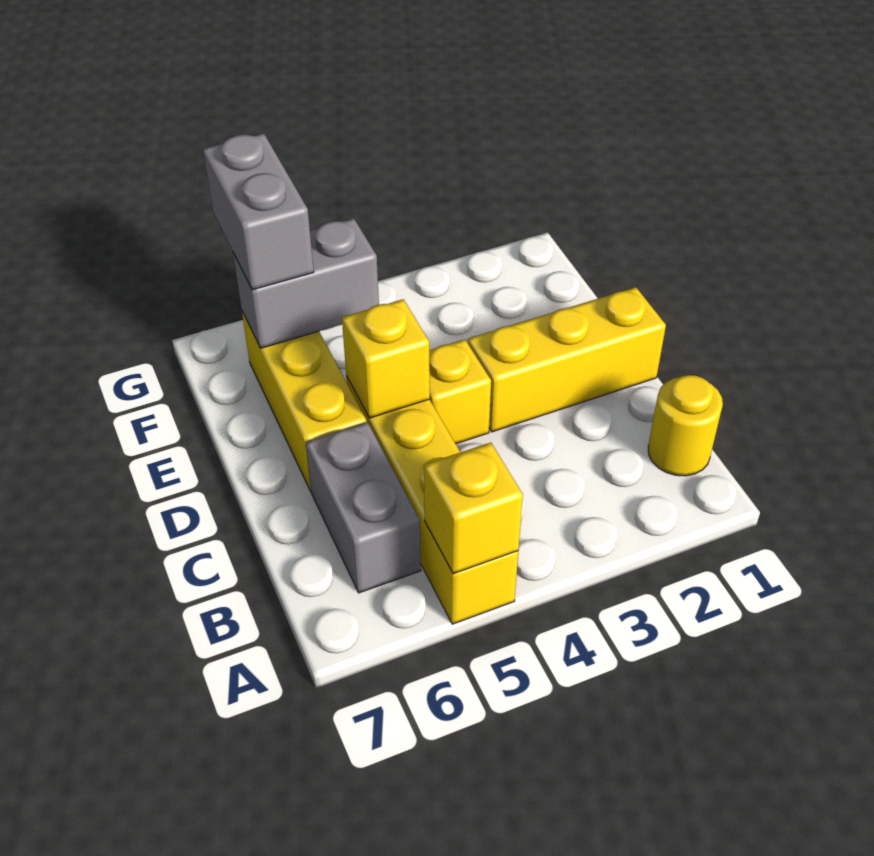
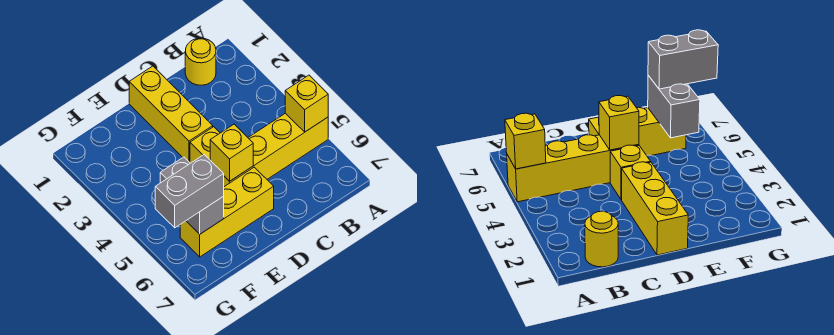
grey 1x2 brick [306,422,421,593] -> none

